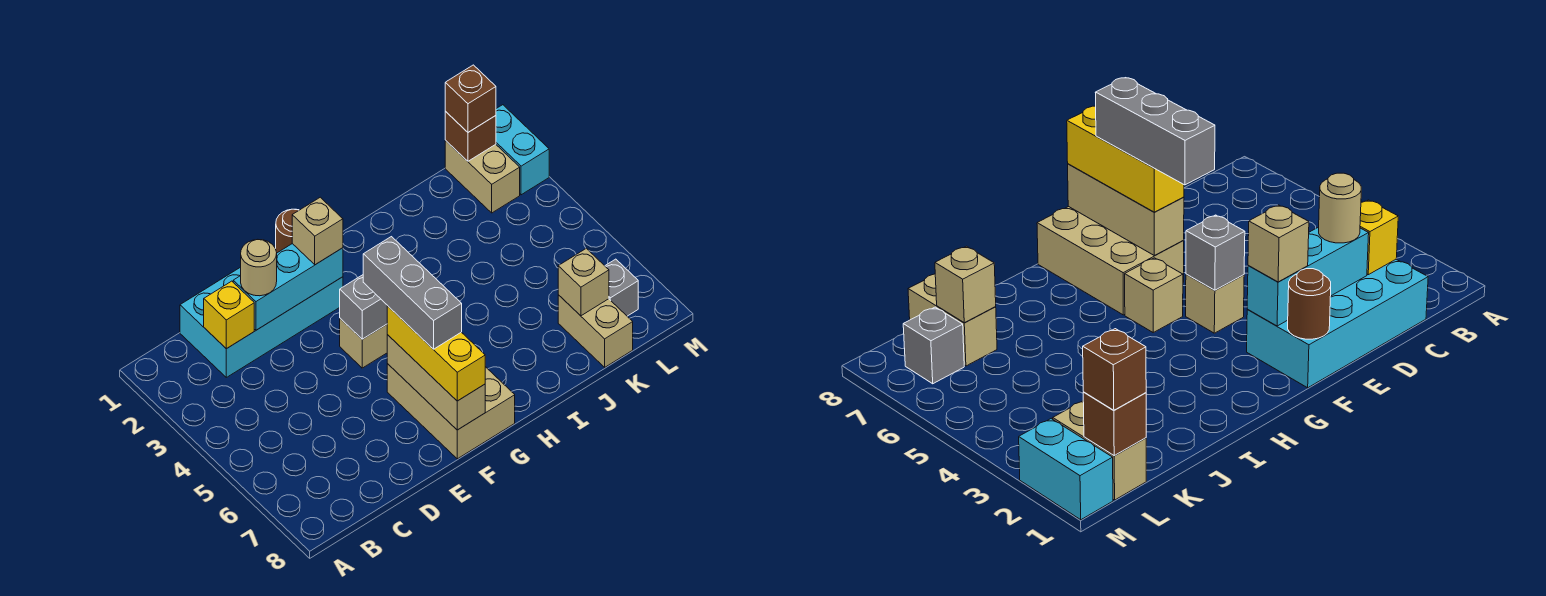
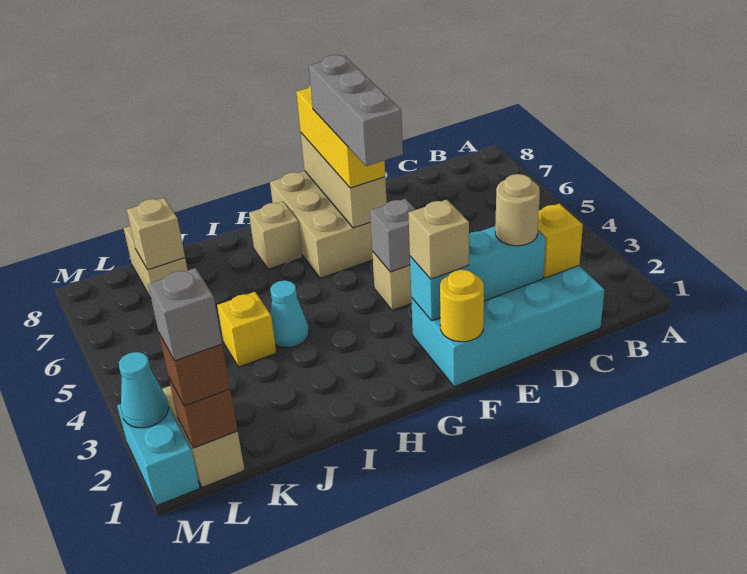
brown 1x1 round brick [276,209,299,253] -> yellow 1x1 round brick [440,270,484,342]
tan 1x1 brick [1125,258,1183,332] -> tan 1x1 brick moved to [249,202,302,269]
none -> cyan 1x1 cone [270,280,309,347]
none -> yellow 1x1 brick [217,292,276,367]
grey 1x1 brick [605,259,638,316] -> grey 1x1 brick moved to [148,268,222,361]
none -> cyan 1x1 cone [119,352,168,428]

